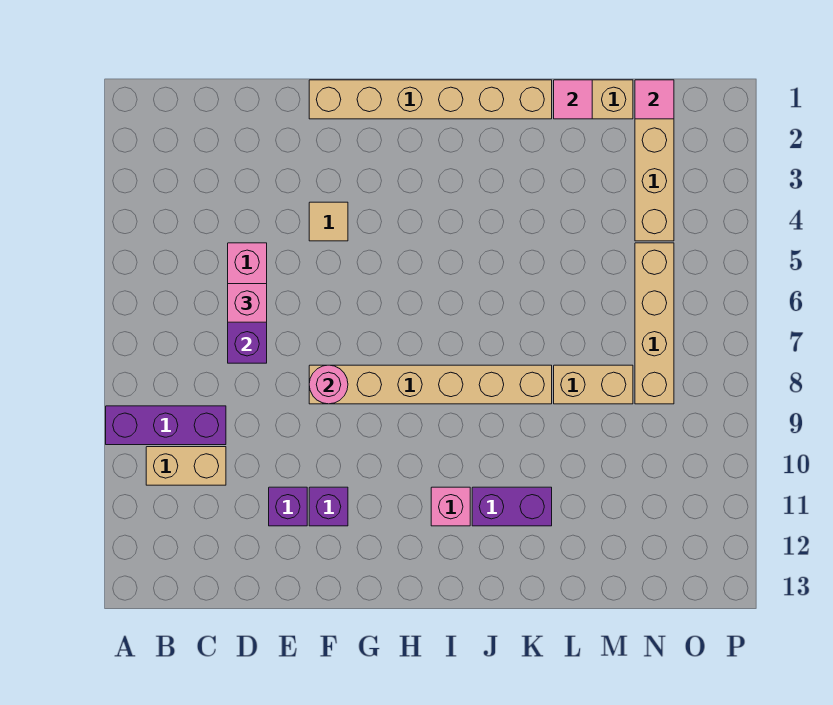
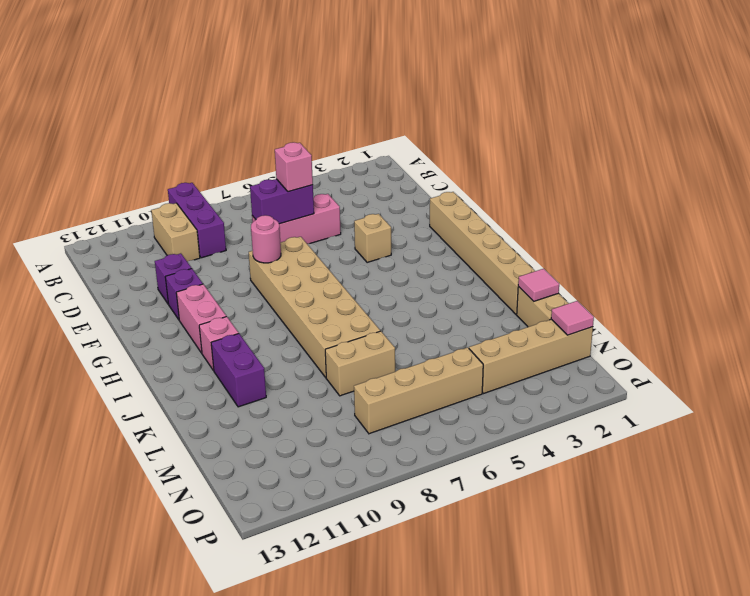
tan 1x1 tile [309,202,348,241] -> tan 1x1 brick [354,214,391,263]
tan 1x6 brick [309,365,552,404] -> tan 2x6 brick [249,237,380,377]
none -> pink 1x2 brick [176,284,226,353]
tan 1x2 brick [554,365,633,404] -> tan 1x2 brick turned to [325,331,395,396]

